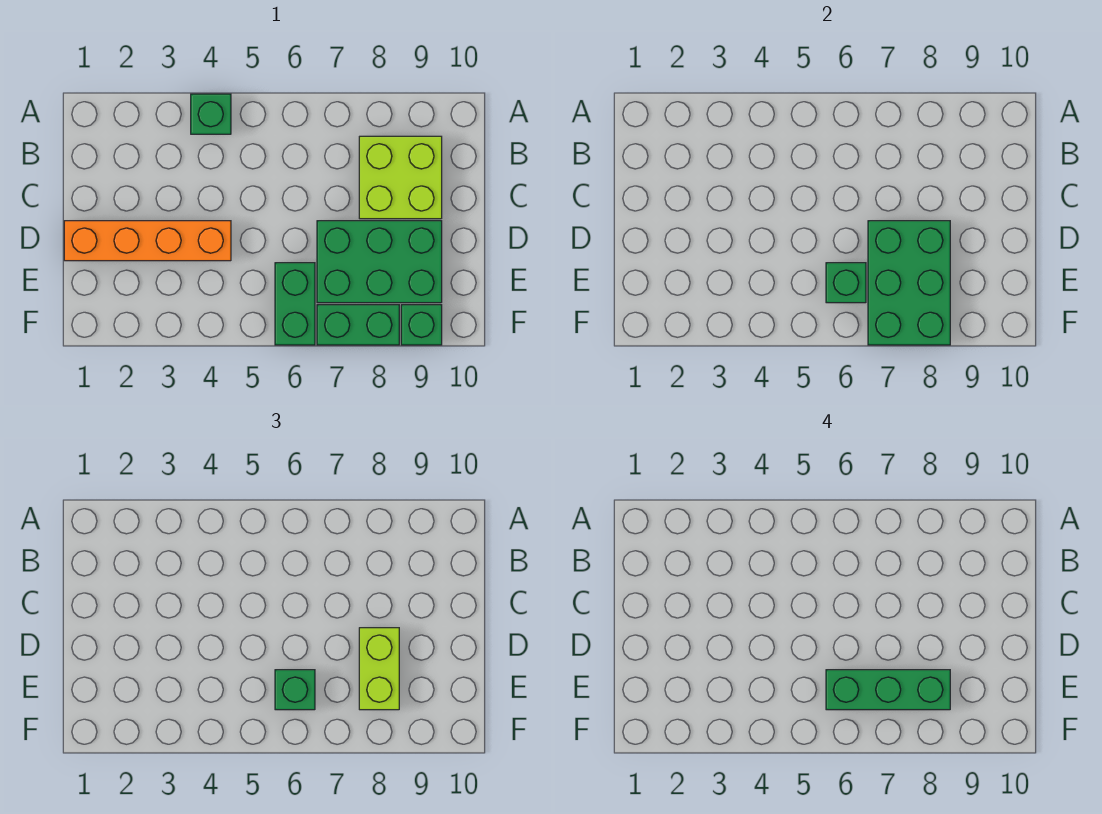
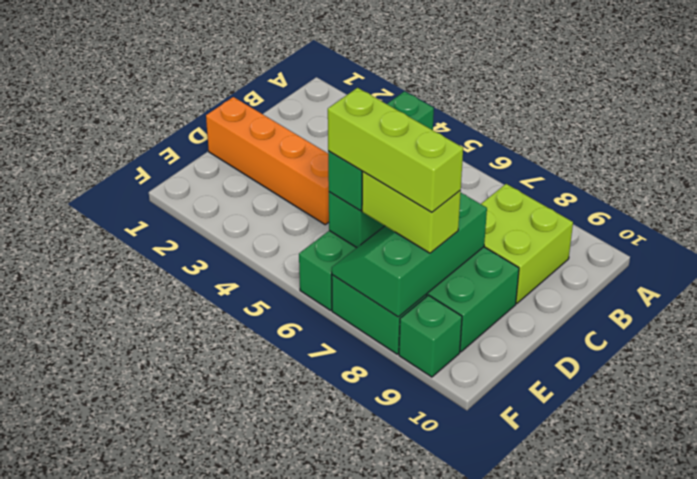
green 2x3 brick [868,221,950,345] -> green 2x3 slope [332,193,487,317]
lime 1x2 brick [359,628,399,710] -> lime 1x2 brick turned to [362,172,461,253]
green 1x3 brick [826,670,950,710] -> lime 1x3 brick [328,88,463,212]

